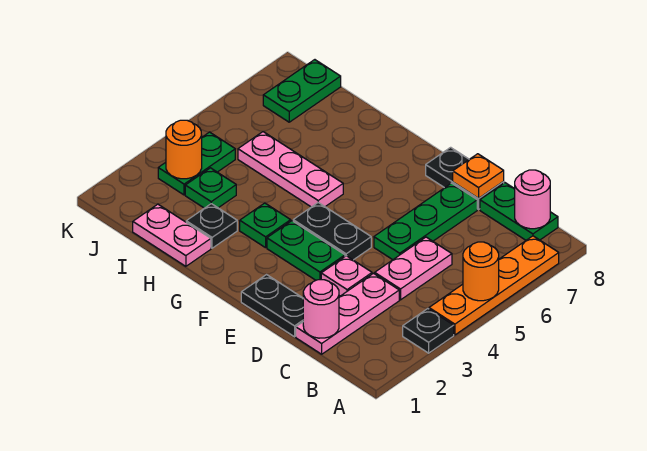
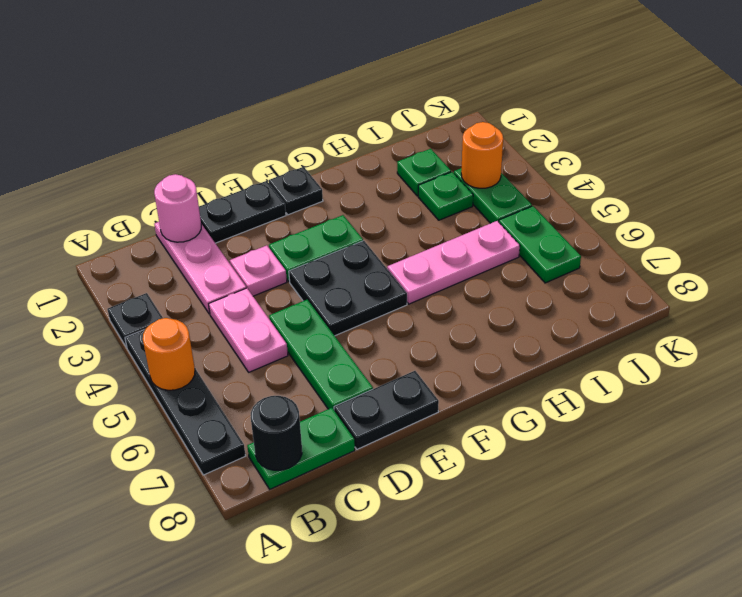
orange 1x4 plate [429,236,559,335] -> black 1x4 plate [125,330,246,475]
pink 1x1 round brick [515,170,550,229] -> black 1x1 round brick [251,396,302,470]
orange 1x1 plate [453,154,504,199] -> none
black 1x2 plate [293,203,371,260] -> black 2x2 plate [289,241,407,336]
green 1x1 plate [240,203,291,248] -> green 1x1 plate moved to [397,149,451,196]
pink 1x2 plate [133,204,211,266] -> none
black 1x1 plate [186,204,237,248] -> black 1x1 plate moved to [269,167,323,215]
green 1x2 plate [263,60,341,122] -> green 1x2 plate moved to [499,206,581,283]

